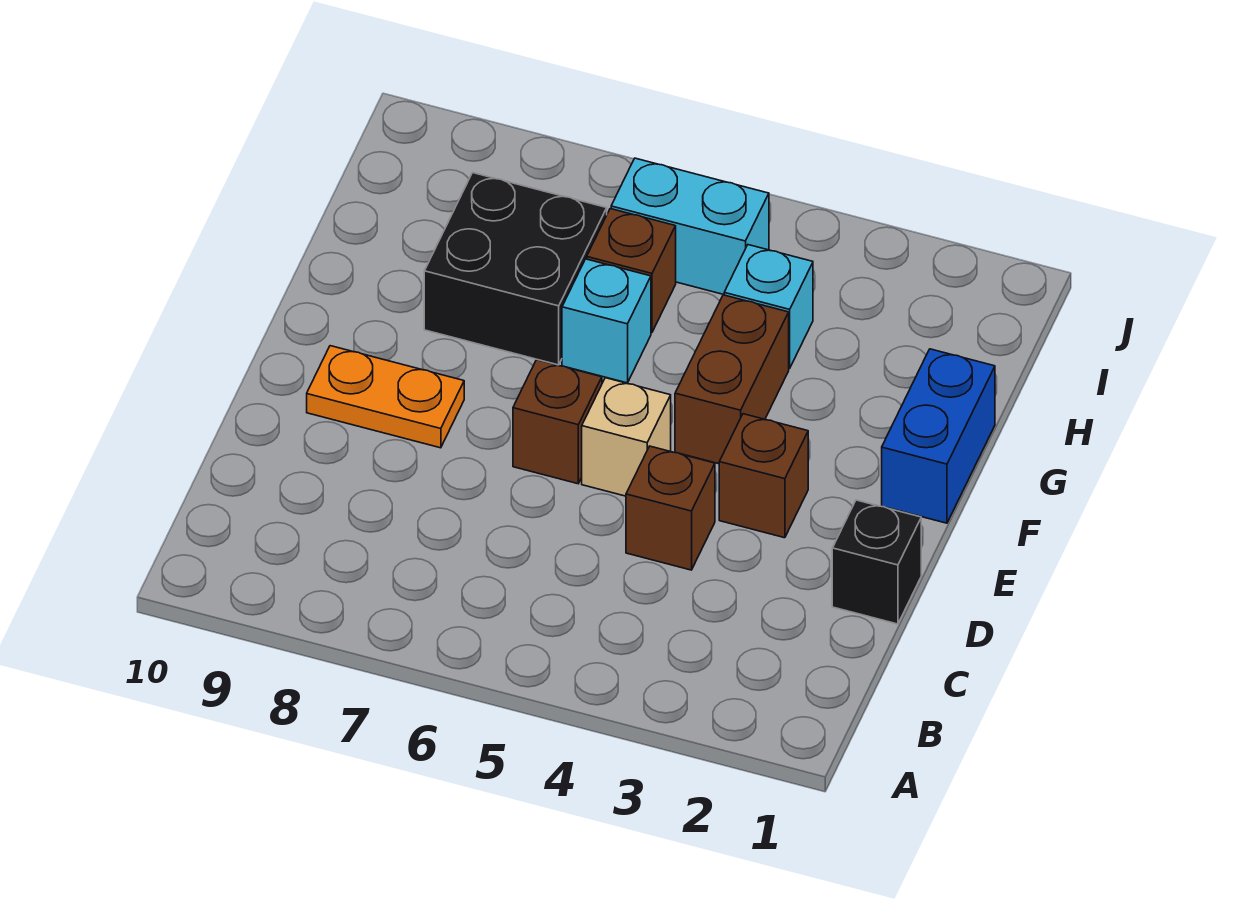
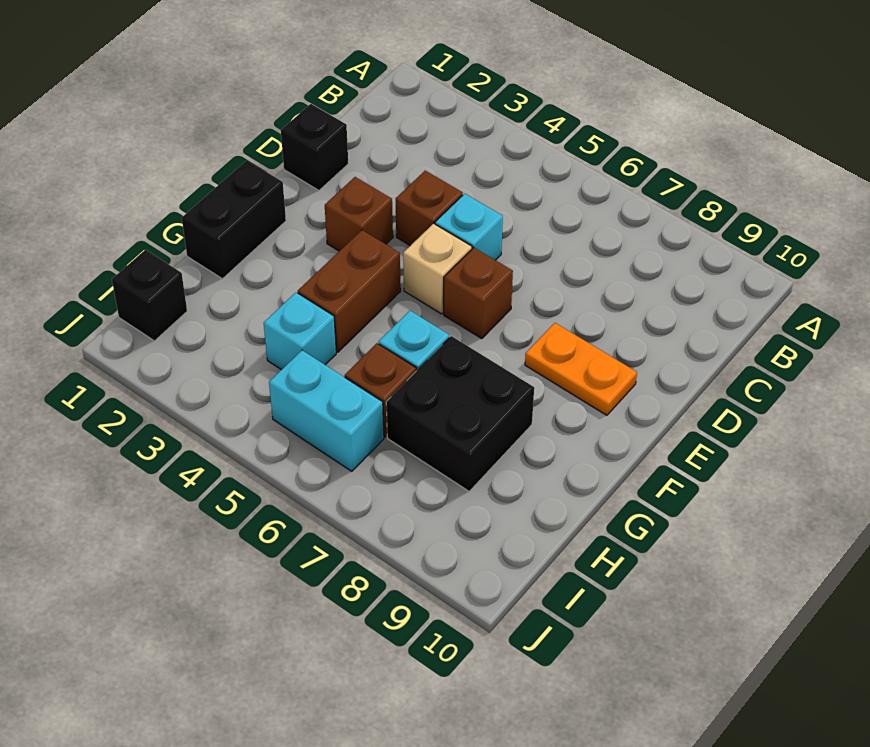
none -> cyan 1x1 brick [435,194,503,260]
blue 1x2 brick [882,349,995,523] -> black 1x2 brick [182,160,286,279]
none -> black 1x1 brick [112,250,187,341]

